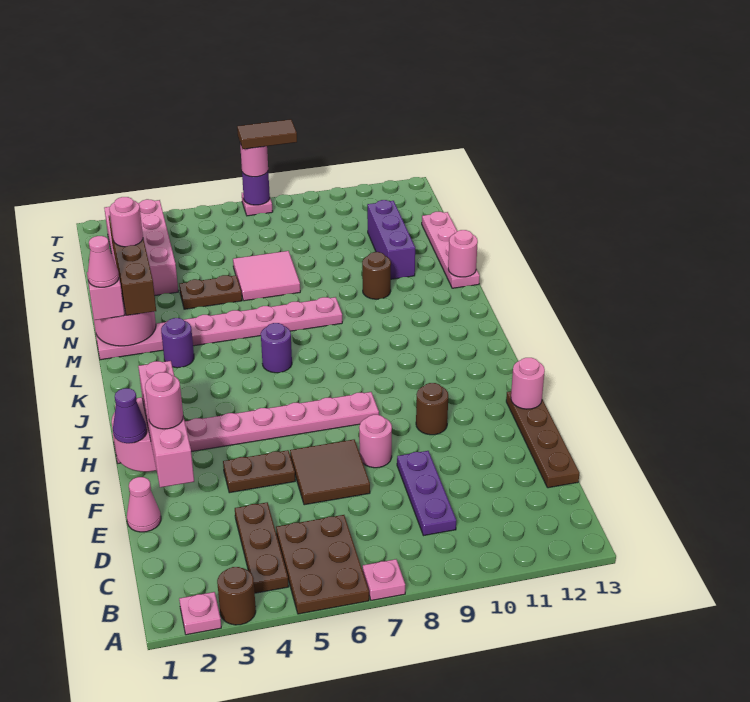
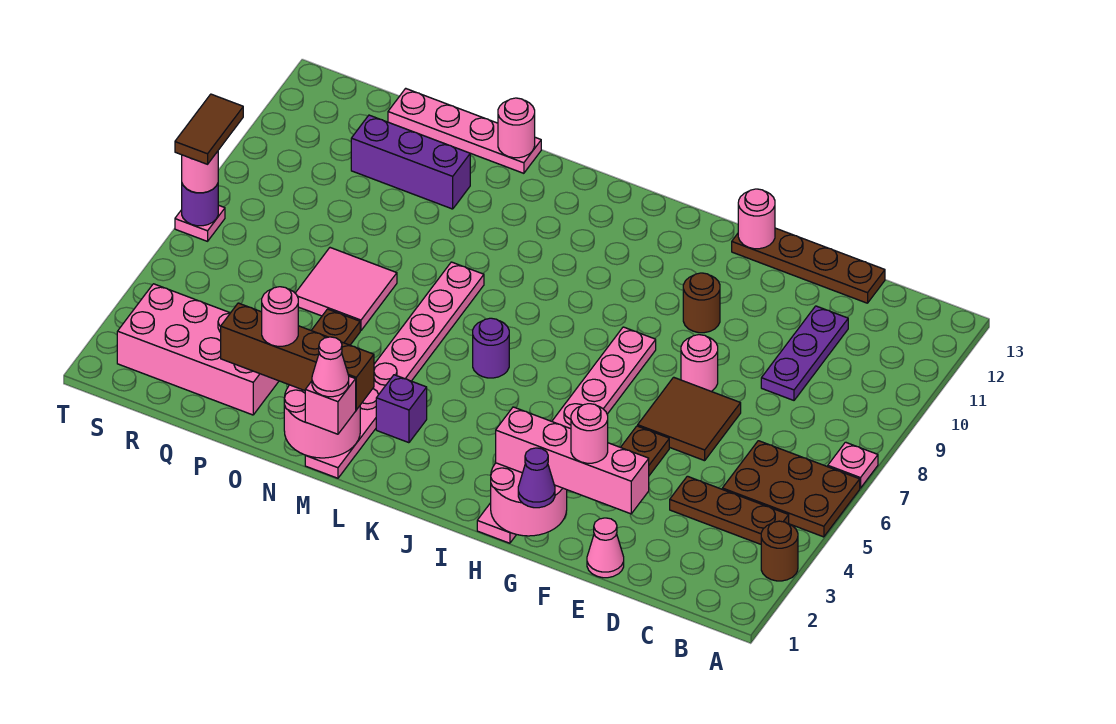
pink 1x1 plate [179,592,221,635] -> none
purple 1x3 plate [397,451,456,536] -> purple 1x3 plate turned to [761,306,848,400]
purple 1x1 round brick [161,318,194,368] -> purple 1x1 brick [376,375,427,443]
brown 1x1 round brick [362,252,391,299] -> none

